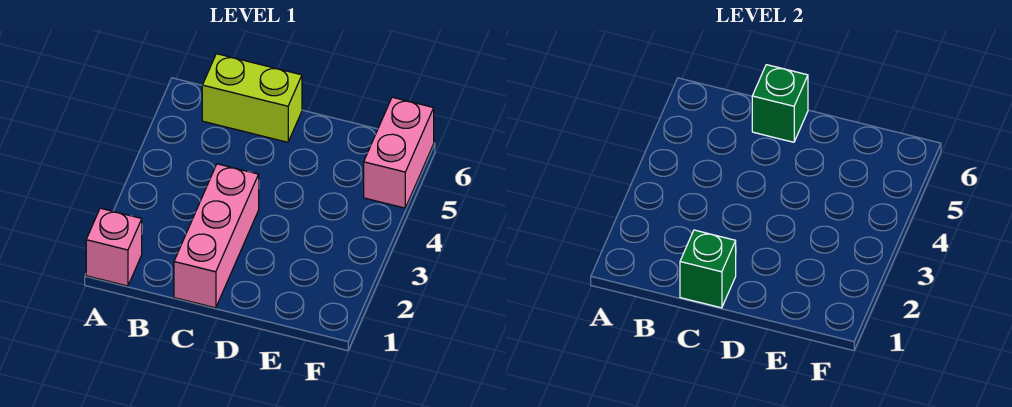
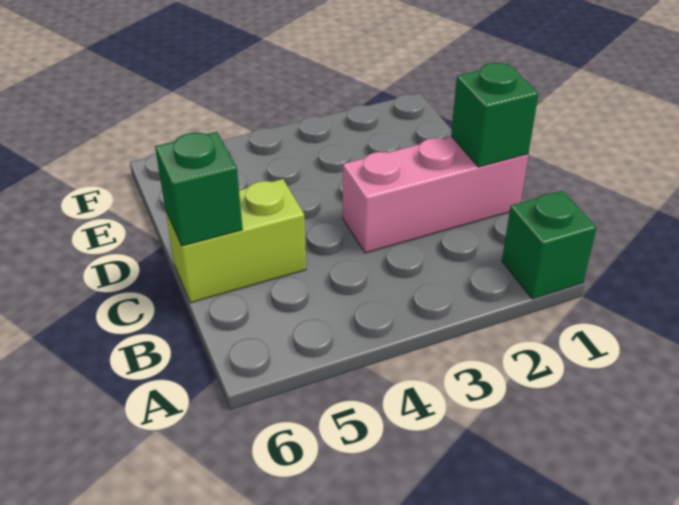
pink 1x1 brick [86,208,142,286] -> green 1x1 brick [502,191,597,299]
lime 1x2 brick [202,54,302,142] -> lime 1x2 brick turned to [165,179,306,303]
pink 1x2 brick [364,97,434,208] -> none

